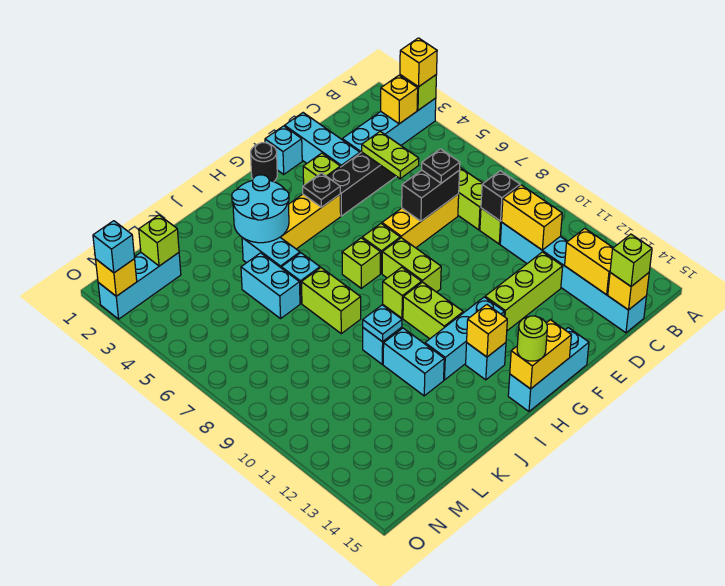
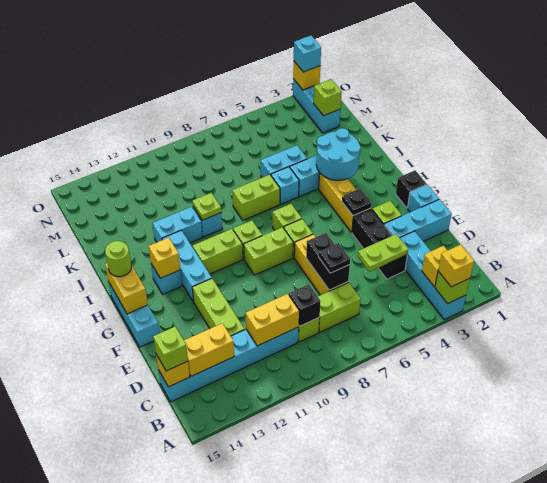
black 1x1 round brick [251,143,277,182] -> black 1x1 brick [396,170,427,208]
cyan 1x1 plate [363,305,402,342] -> lime 1x1 plate [192,193,221,220]

